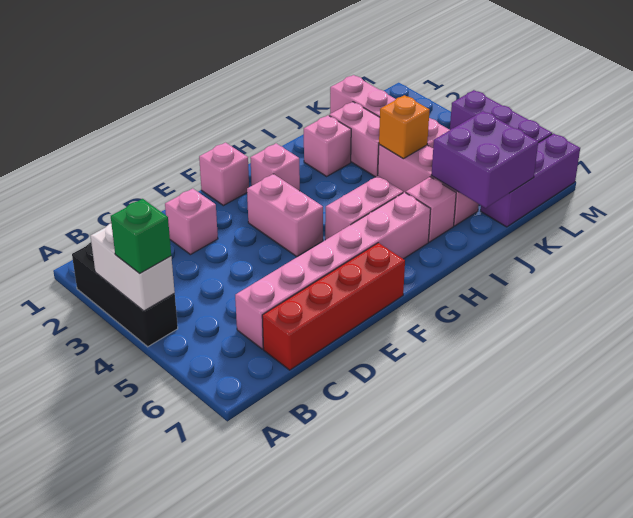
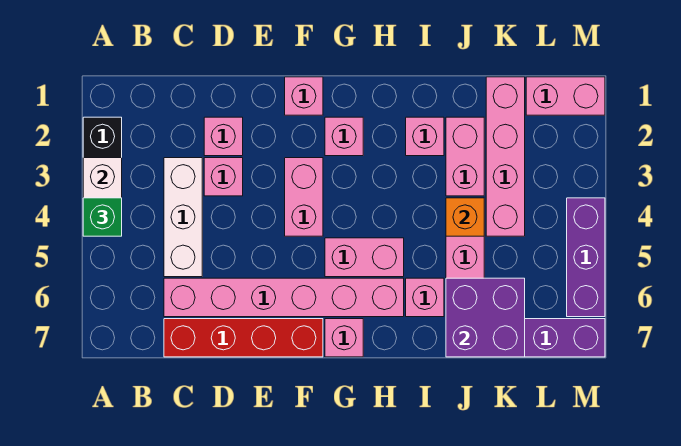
none -> white 1x3 brick [164,158,202,277]
none -> pink 1x1 brick [204,158,243,196]
none -> pink 1x1 brick [325,319,363,357]
none -> pink 1x2 brick [526,77,605,115]

